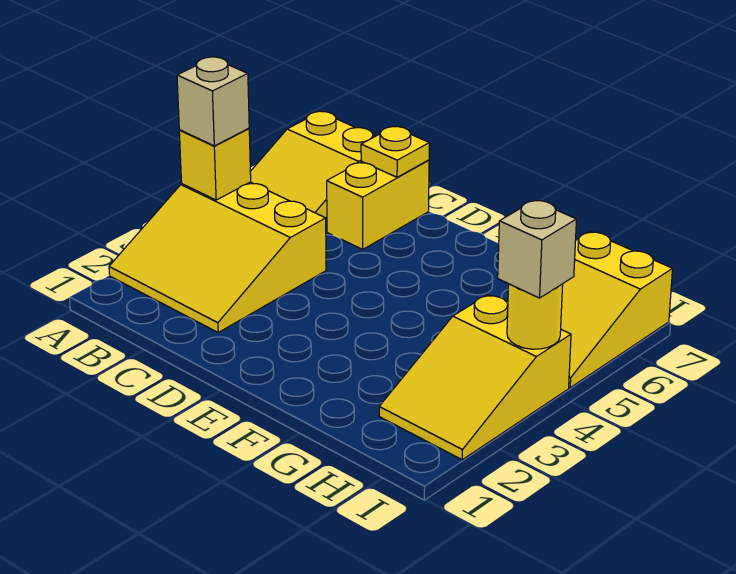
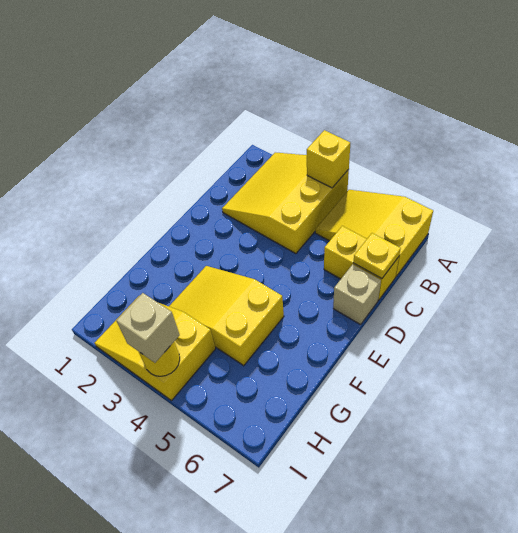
tan 1x1 brick [177,57,249,146] -> tan 1x1 brick moved to [333,265,381,325]
yellow 2x3 slope [561,232,673,388] -> yellow 2x3 slope moved to [169,266,284,366]

